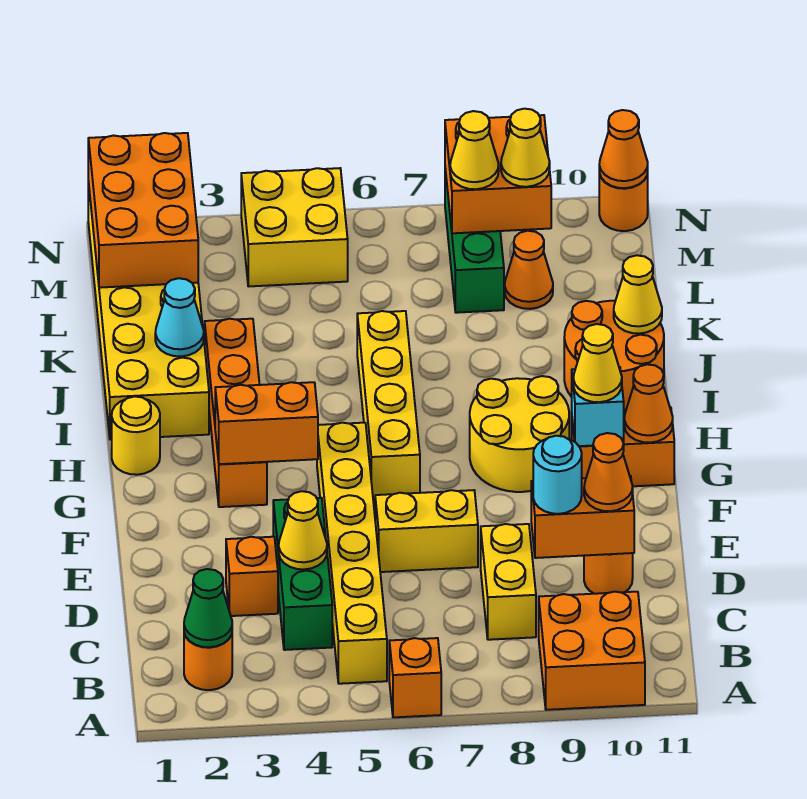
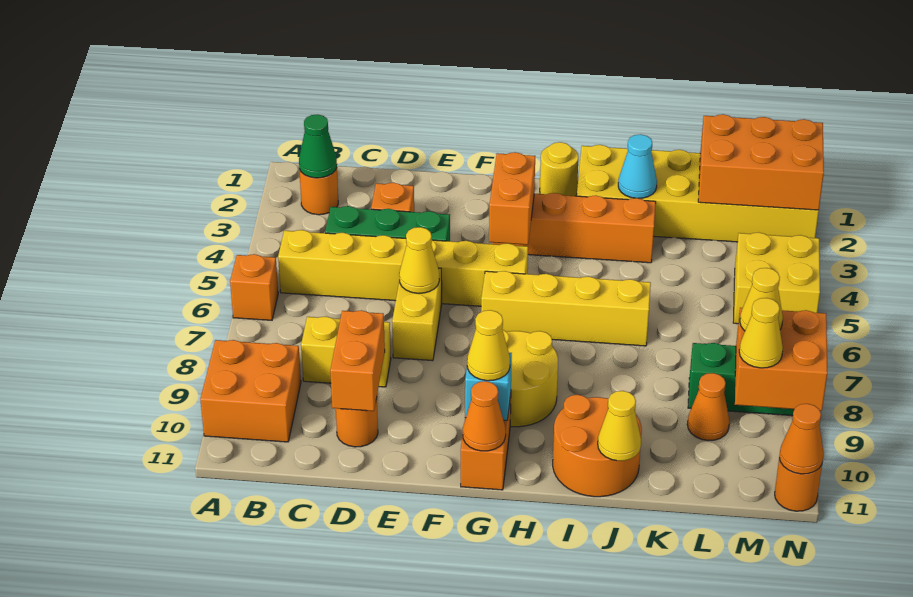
yellow 1x1 cone [279,491,327,569] -> yellow 1x1 cone moved to [399,227,439,293]
cyan 1x1 round brick [533,436,582,514] -> none
orange 1x1 cone [584,433,633,511] -> none

